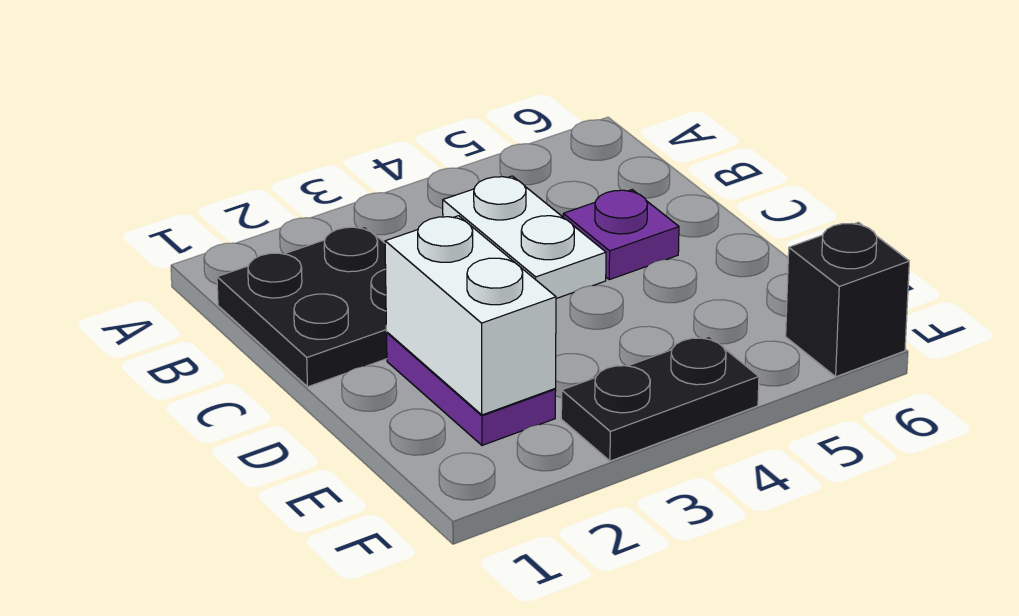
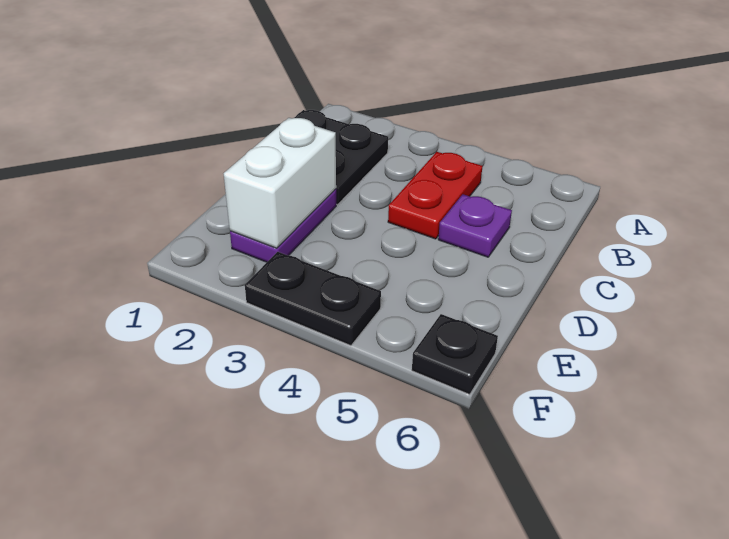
white 1x2 plate [443,176,606,299] -> red 1x2 plate [388,152,483,239]
black 1x1 brick [786,222,909,377] -> black 1x1 plate [412,314,498,394]

